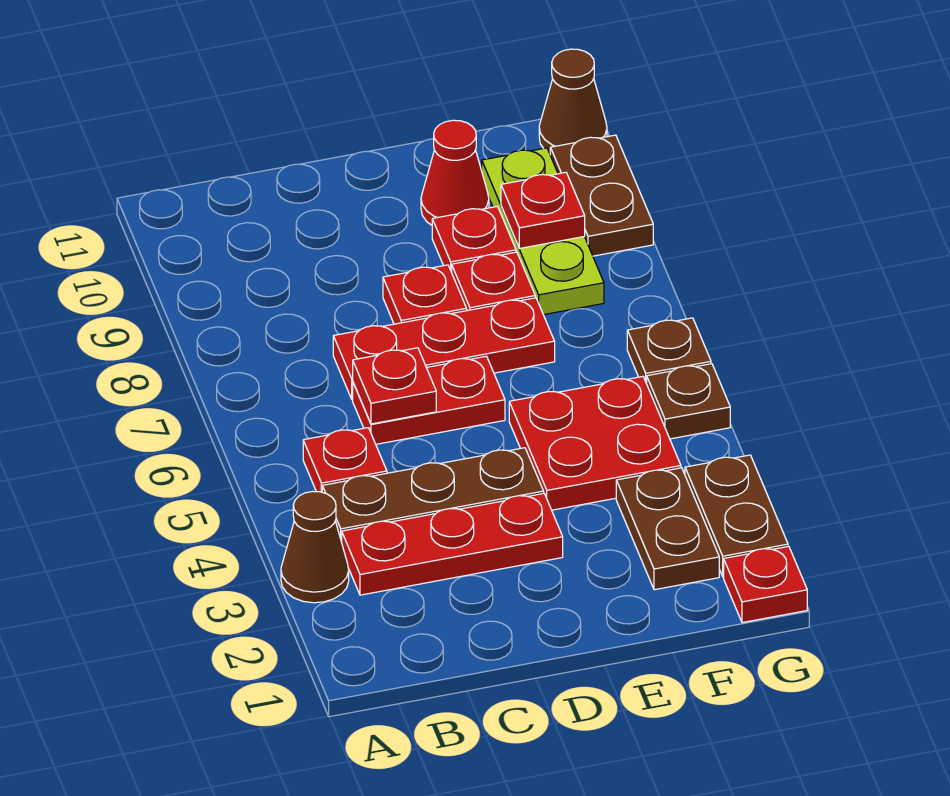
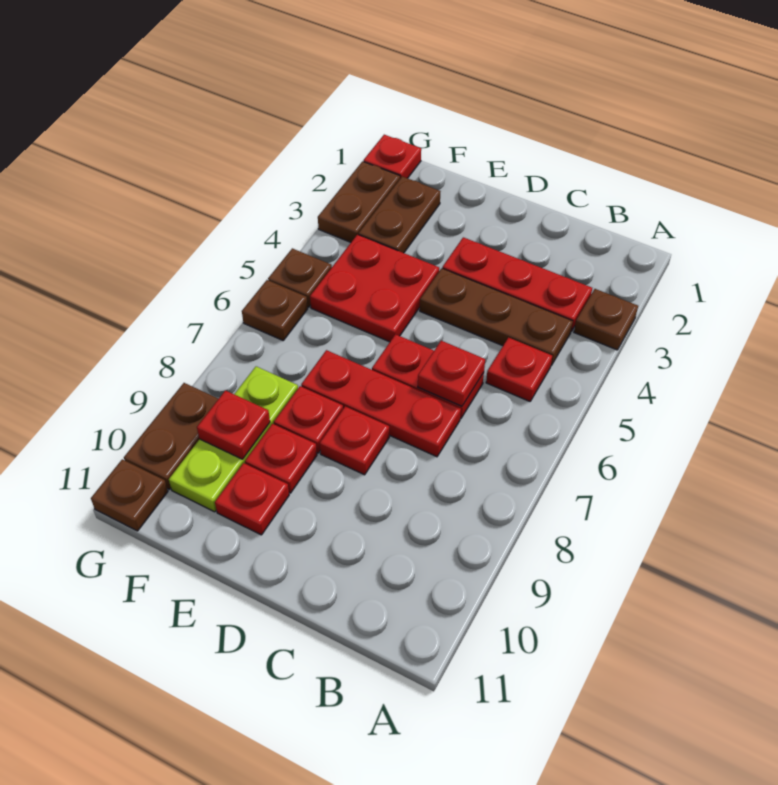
brown 1x1 cone [281,491,349,603] -> brown 1x1 plate [574,289,638,350]
red 1x1 cone [421,120,489,225] -> red 1x1 plate [215,463,289,535]
brown 1x1 cone [539,49,607,153] -> brown 1x1 plate [91,459,168,531]

